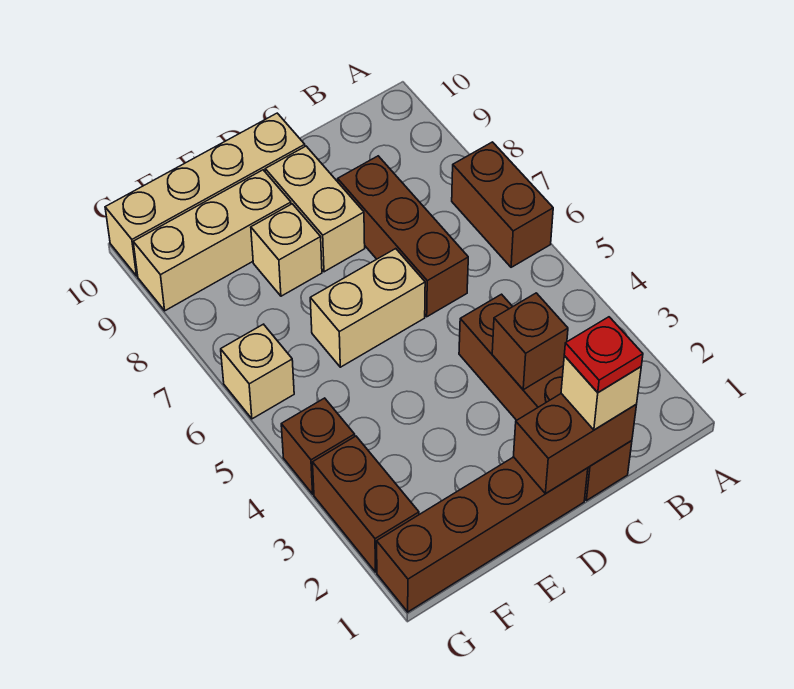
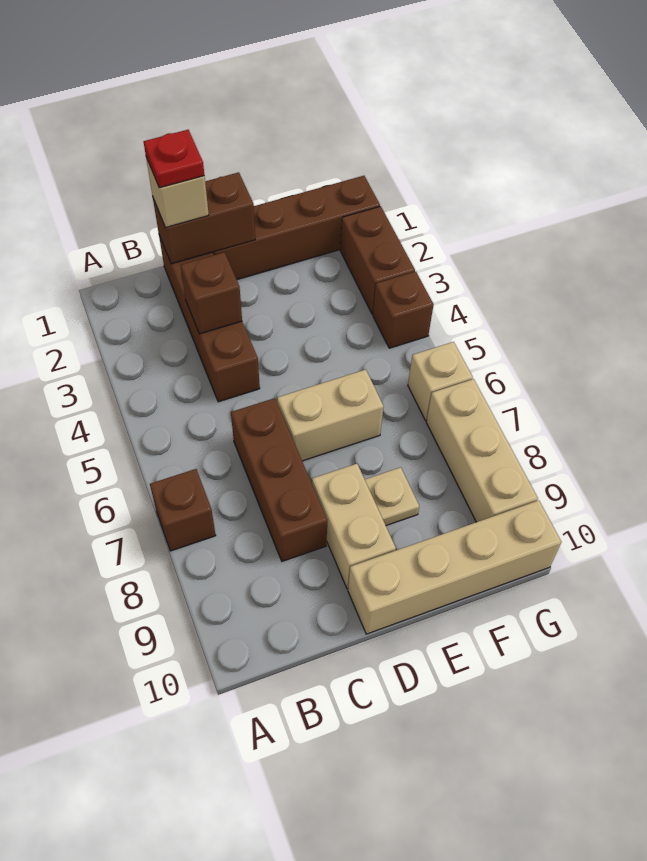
brown 1x2 brick [452,142,553,267] -> brown 1x1 brick [150,469,216,551]
tan 1x1 brick [251,204,322,296] -> tan 1x1 plate [365,467,419,526]
tan 1x3 brick [133,170,291,311] -> tan 1x3 brick turned to [426,379,538,522]

